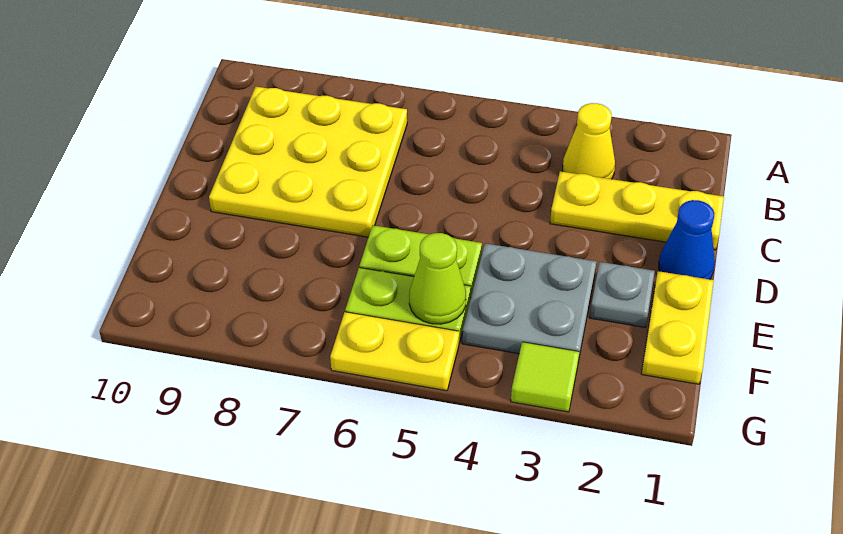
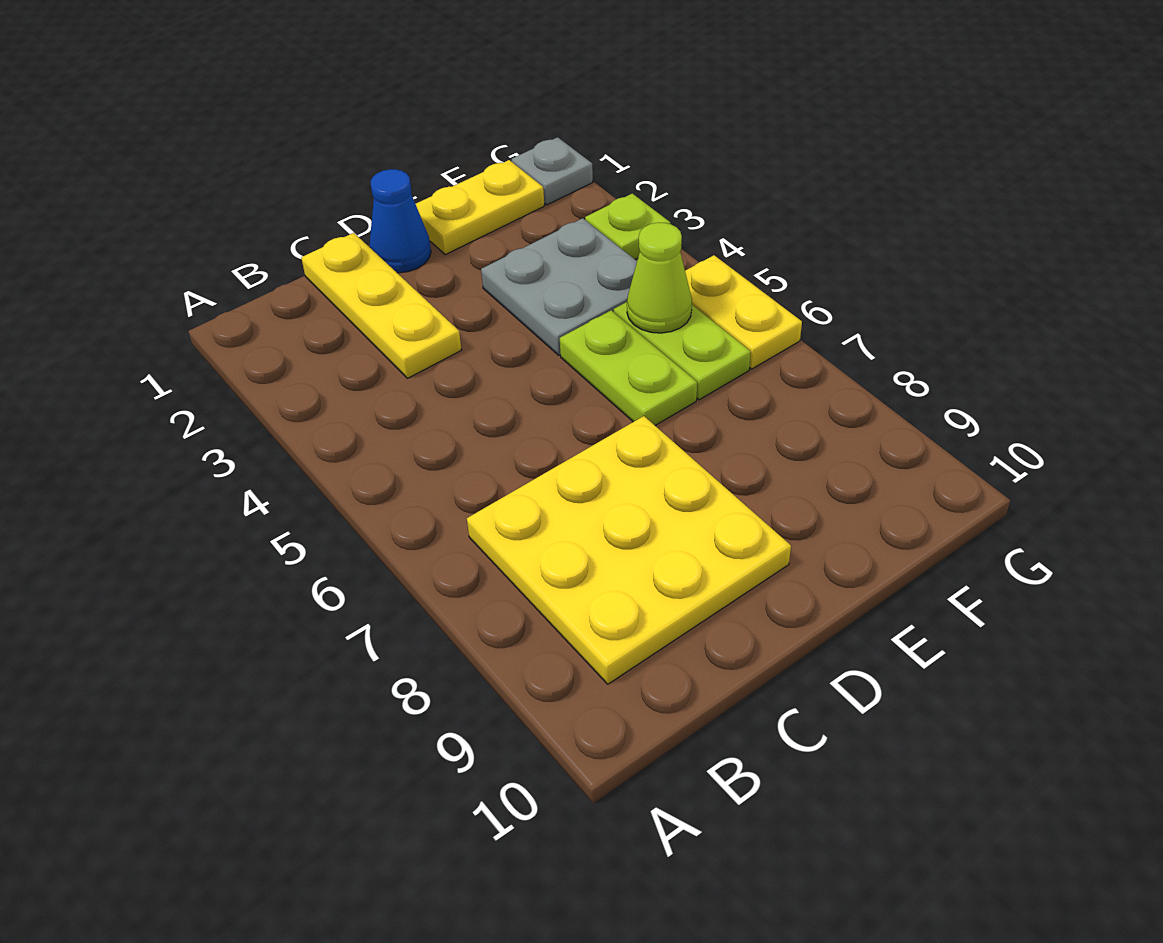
yellow 1x1 cone [563,103,615,179] -> none
grey 1x1 plate [590,262,655,327] -> grey 1x1 plate moved to [512,137,593,205]
lime 1x1 tile [511,342,579,412] -> lime 1x1 plate [585,194,670,259]

